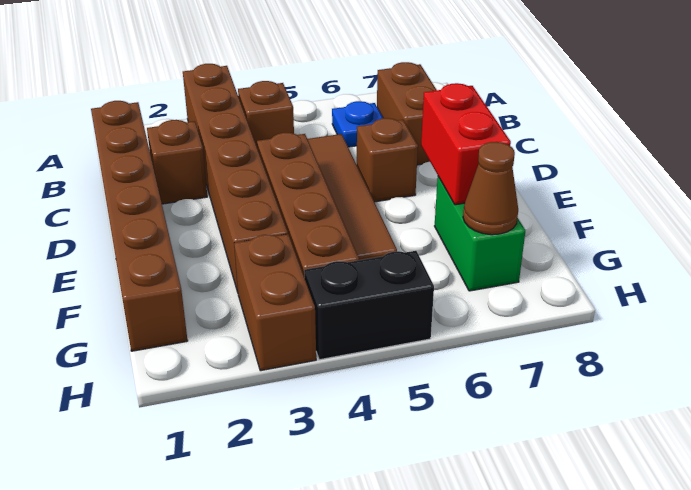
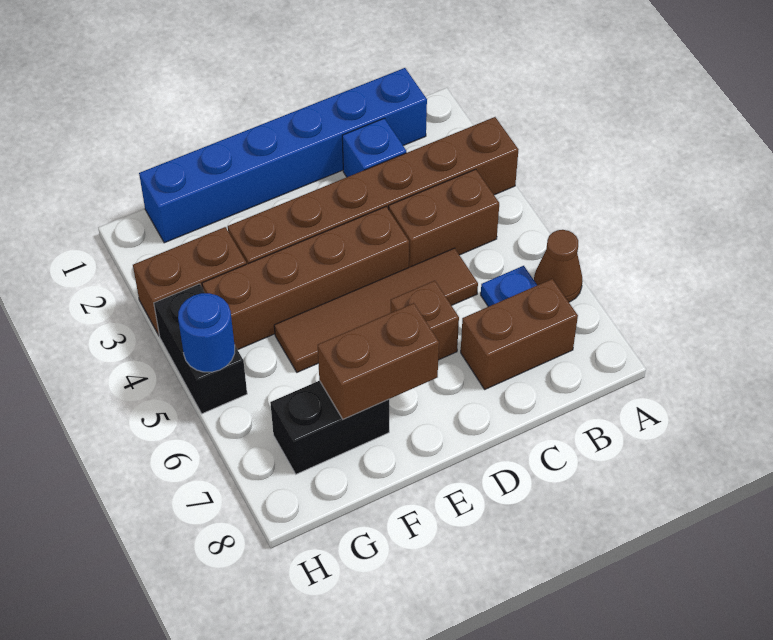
brown 1x6 brick [91,101,188,351] -> blue 1x6 brick [139,68,427,243]
brown 1x1 brick [238,81,294,146] -> brown 1x2 brick [389,169,499,267]
brown 1x1 brick [147,120,207,204] -> blue 1x1 brick [342,118,406,177]
red 1x2 brick [421,83,511,205] -> brown 1x2 brick [318,303,439,419]
green 1x2 brick [435,177,525,291] -> black 1x2 brick [270,381,389,474]
brown 1x1 cone [463,142,518,235] -> brown 1x1 cone moved to [534,230,583,302]
none -> blue 1x1 round brick [178,293,235,372]

